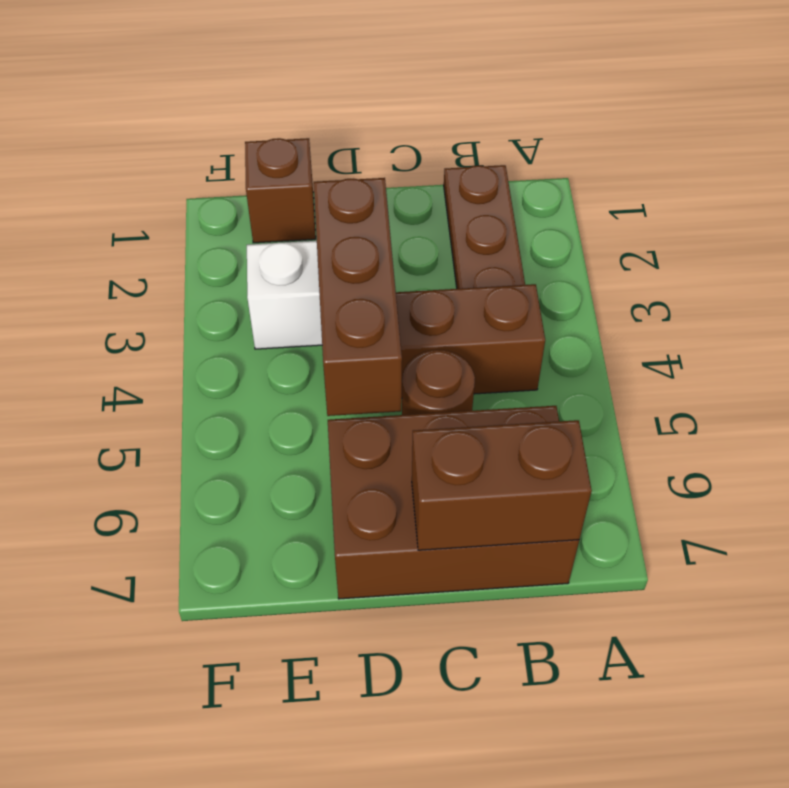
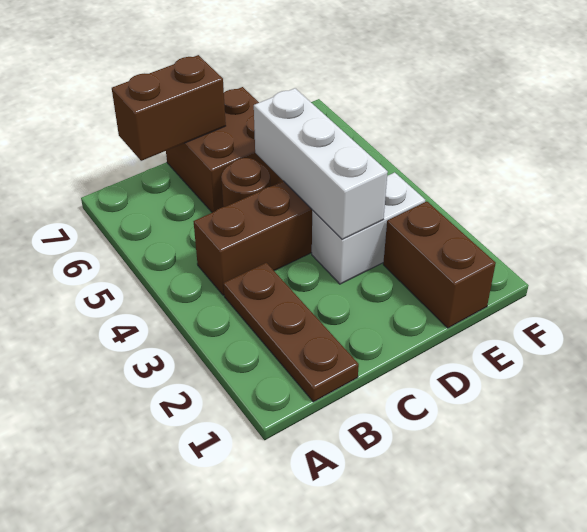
brown 2x3 brick [328,406,579,599] -> brown 2x2 brick [166,87,283,213]
brown 1x3 brick [314,178,402,416] -> white 1x3 brick [254,88,388,239]
brown 1x1 brick [245,138,316,243] -> brown 1x2 brick [383,202,496,328]

